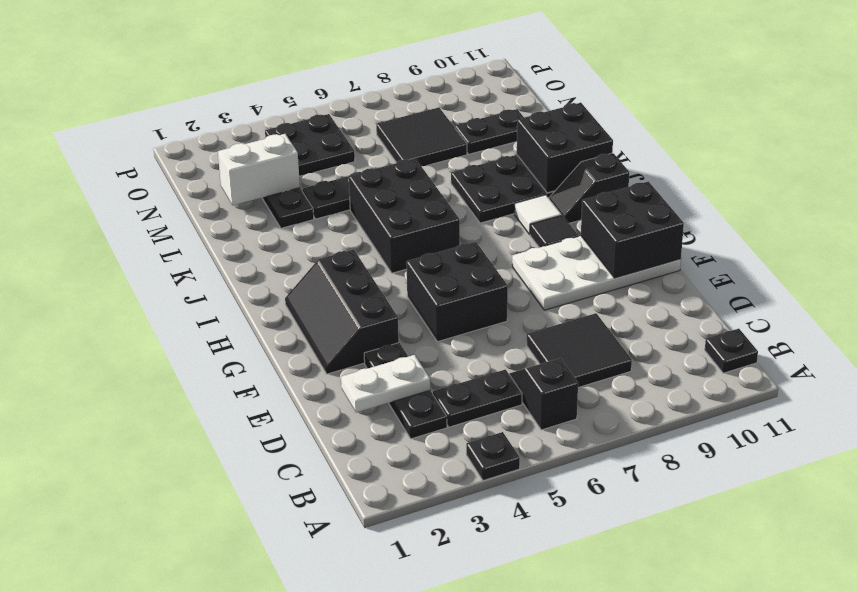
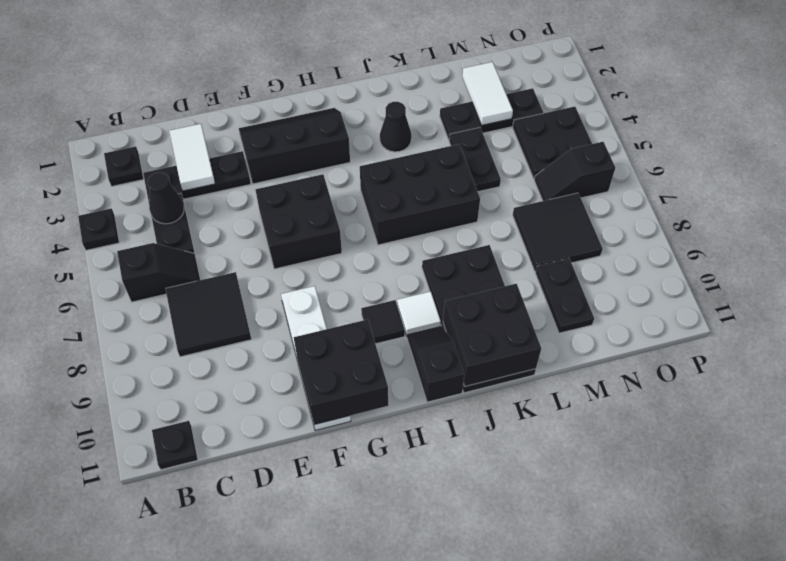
none -> black 1x1 plate [104,146,144,186]
none -> black 1x1 cone [147,173,184,224]
white 1x2 plate [341,355,430,412] -> white 1x2 tile [169,124,215,191]
white 2x4 plate [512,236,681,310] -> white 1x4 plate [281,286,351,431]
none -> black 1x1 cone [380,102,412,152]
white 1x2 brick [218,134,300,205] -> white 1x2 tile [462,62,513,125]
none -> black 1x2 slope [534,142,615,201]

